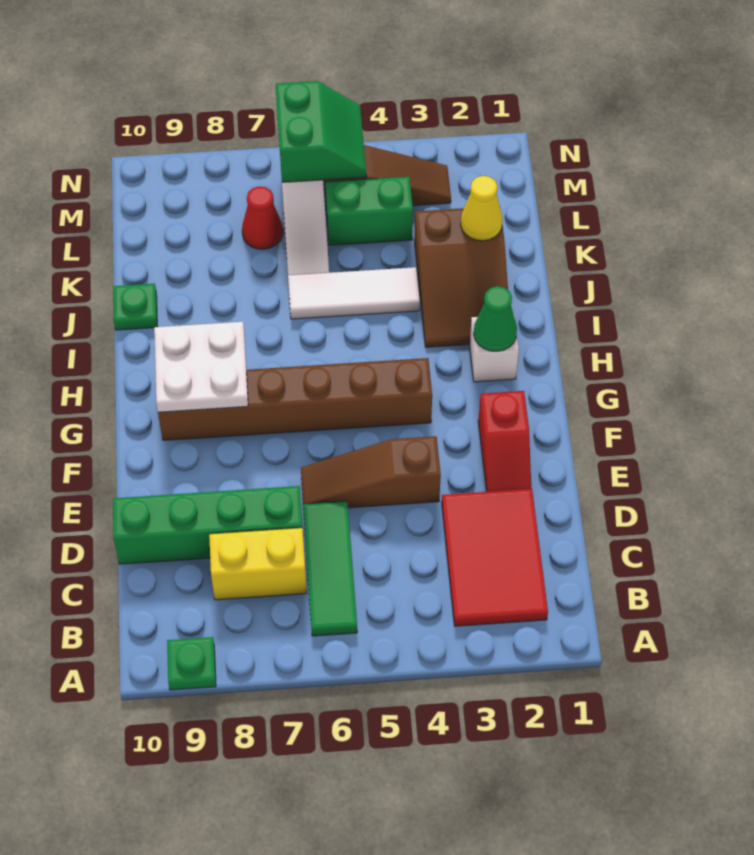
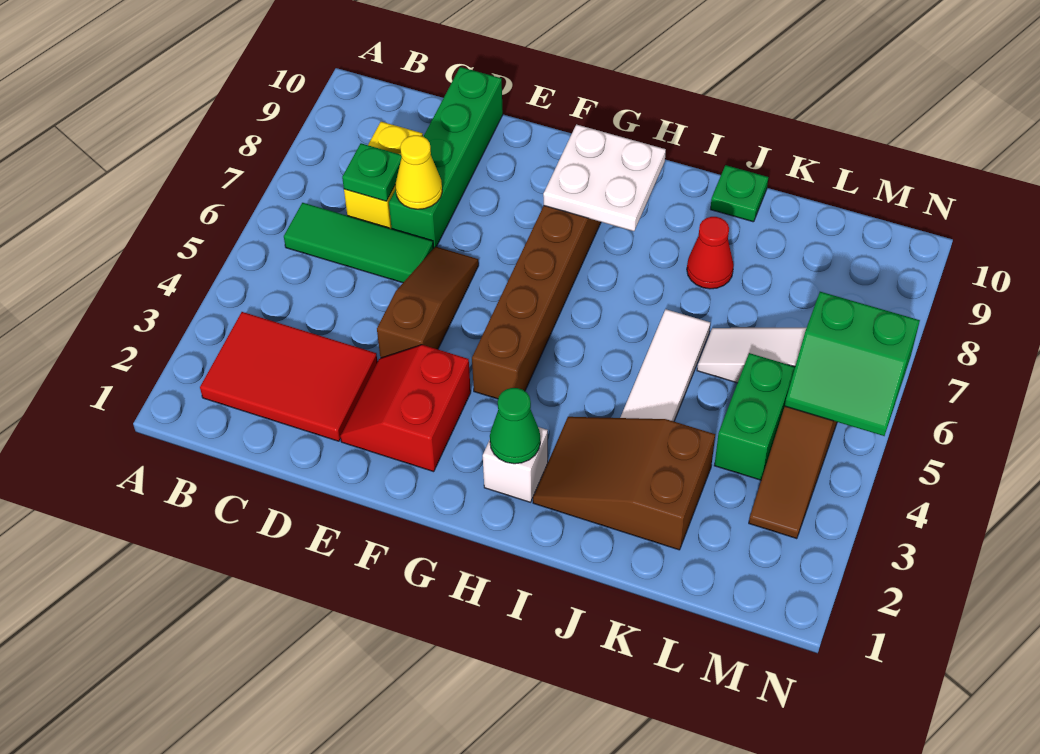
green 1x1 plate [167,637,216,690] -> green 1x1 plate moved to [342,143,402,201]
red 1x2 slope [478,391,531,492] -> red 2x2 slope [340,345,471,472]
yellow 1x1 cone [461,176,503,241] -> yellow 1x1 cone moved to [395,135,442,209]
red 1x1 cone [242,186,283,249] -> red 1x1 cone moved to [687,217,734,289]

